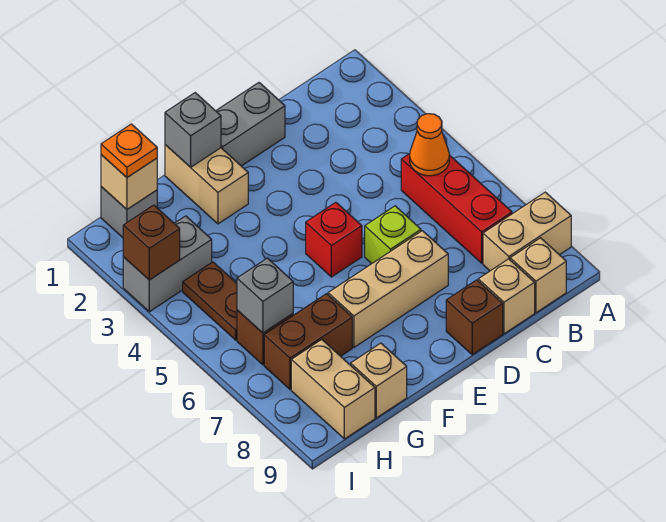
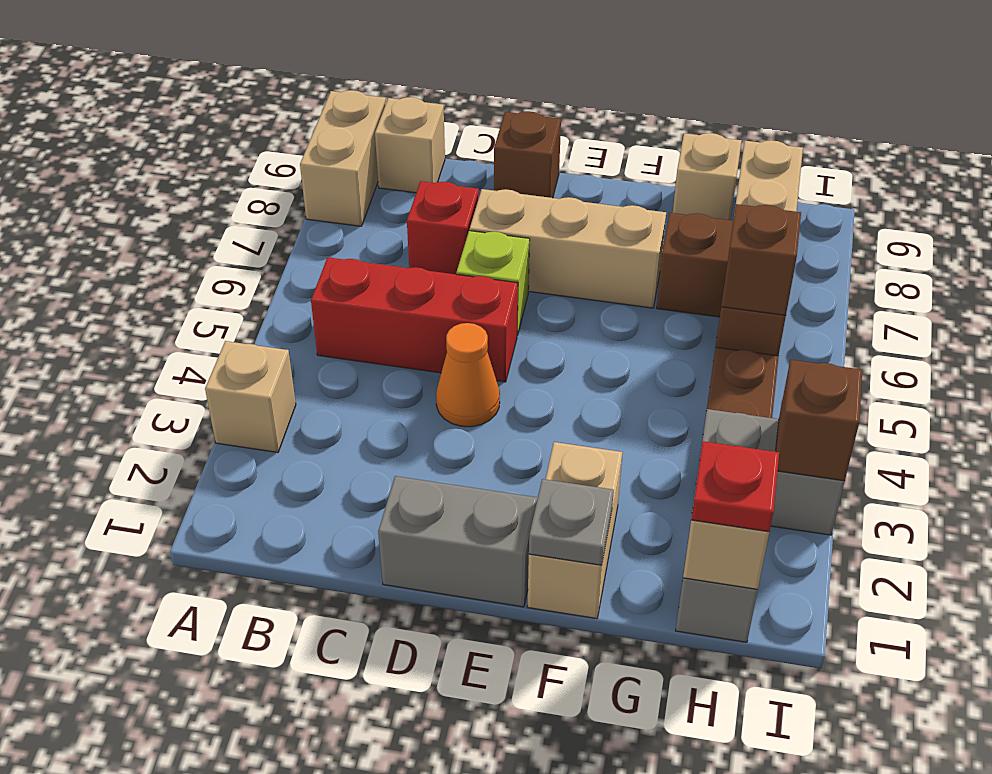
tan 1x2 brick [483,192,571,271] -> tan 1x2 brick turned to [300,90,386,226]
red 1x3 brick [401,154,512,263] -> red 1x3 brick turned to [311,257,518,382]
orange 1x1 cone [410,114,449,176] -> orange 1x1 cone moved to [436,323,500,427]
tan 1x1 brick [478,259,535,334] -> tan 1x1 brick moved to [205,341,296,452]
red 1x1 brick [306,202,362,277] -> red 1x1 brick moved to [407,181,479,274]
grey 1x1 brick [165,93,221,167] -> grey 1x1 plate [529,479,614,565]
orange 1x1 plate [101,124,157,177] -> red 1x1 plate [691,441,779,532]
grey 1x1 brick [237,258,293,333] -> brown 1x1 brick [721,204,801,315]

